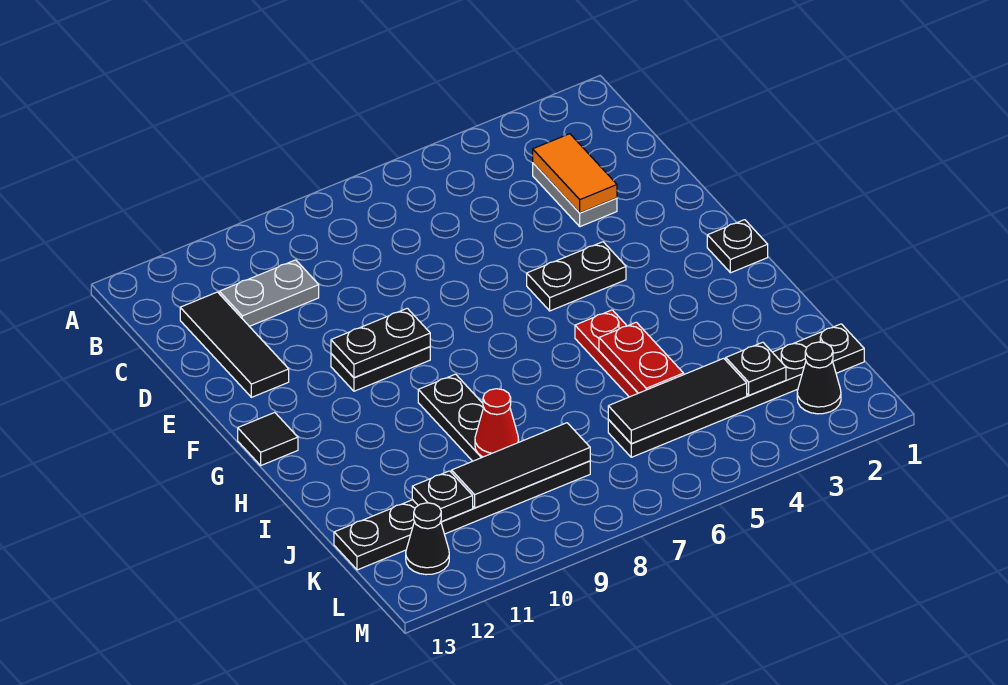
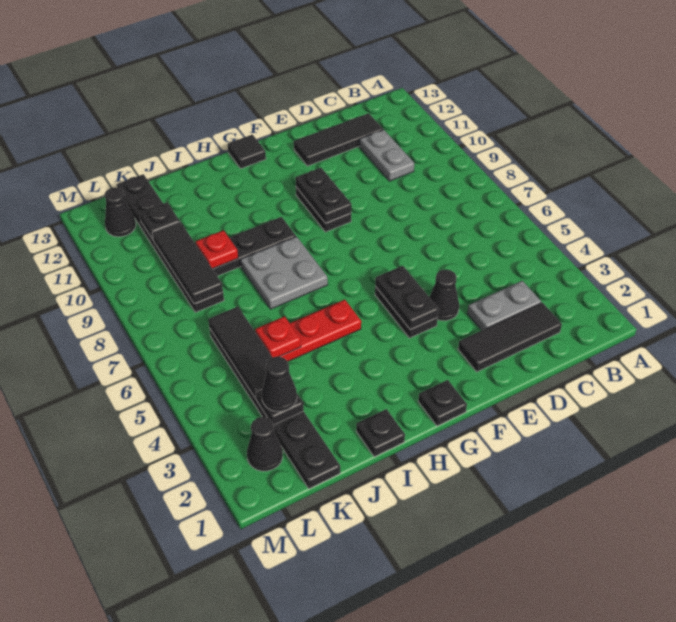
none -> black 1x3 tile [458,303,562,372]
orange 1x2 tile [533,134,617,213] -> none
none -> black 1x1 cone [429,269,459,321]
none -> black 1x2 plate [375,266,439,330]
none -> grey 2x2 plate [241,237,328,309]
none -> black 1x1 plate [356,409,405,457]
red 1x2 plate [599,322,684,393] -> red 1x1 plate [255,316,301,357]
red 1x1 cone [475,389,519,457] -> red 1x1 plate [196,230,238,269]
none -> black 1x1 cone [262,356,297,411]

